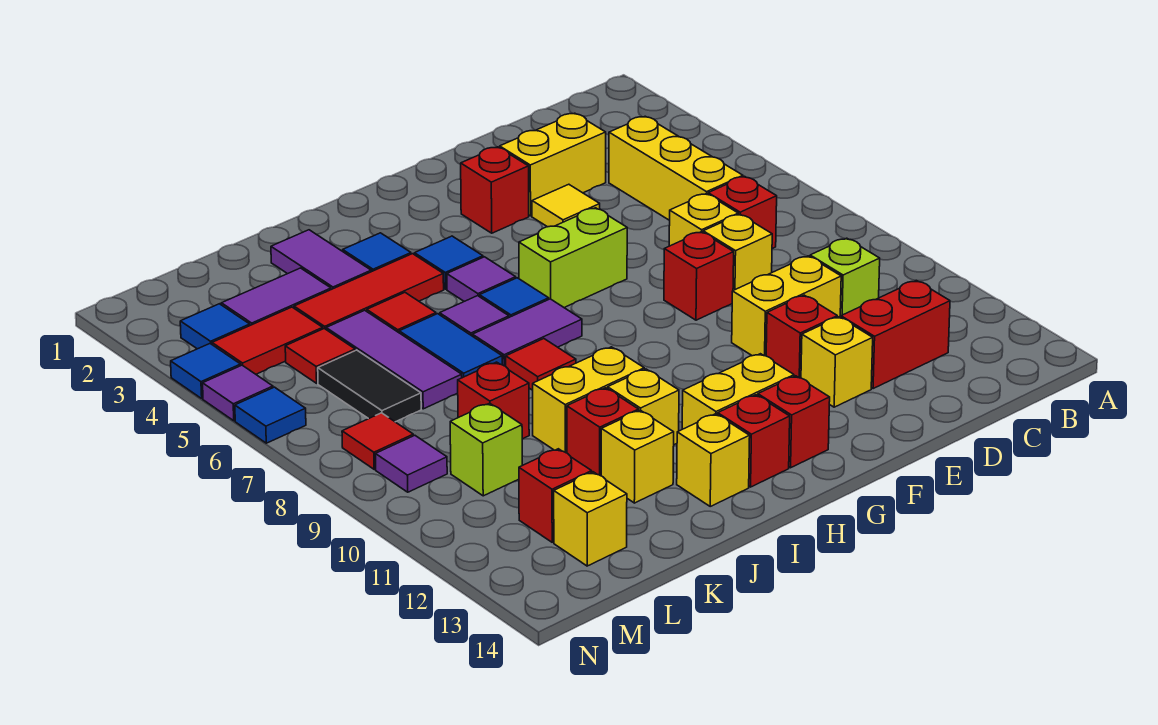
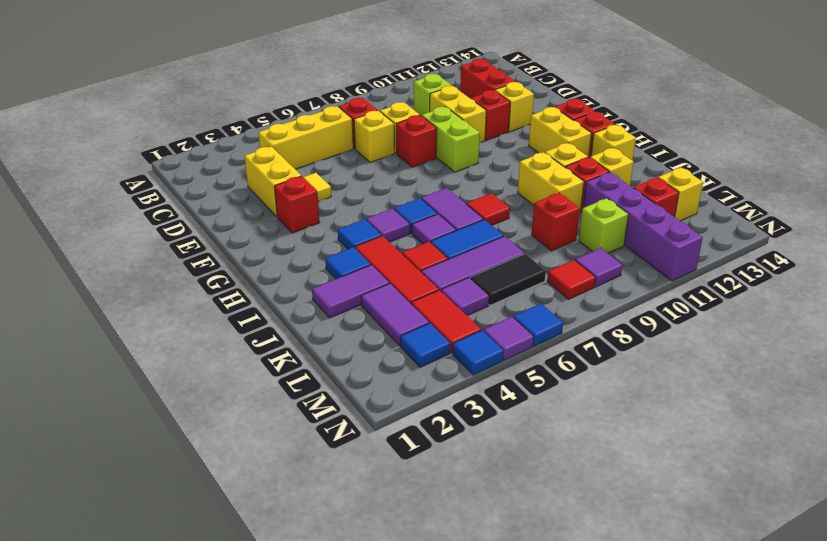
lime 1x2 brick [519,208,627,308] -> lime 1x2 brick moved to [422,107,480,172]
none -> purple 1x4 brick [583,172,703,281]
red 1x1 tile [285,328,355,383] -> purple 1x1 tile [441,278,489,316]

